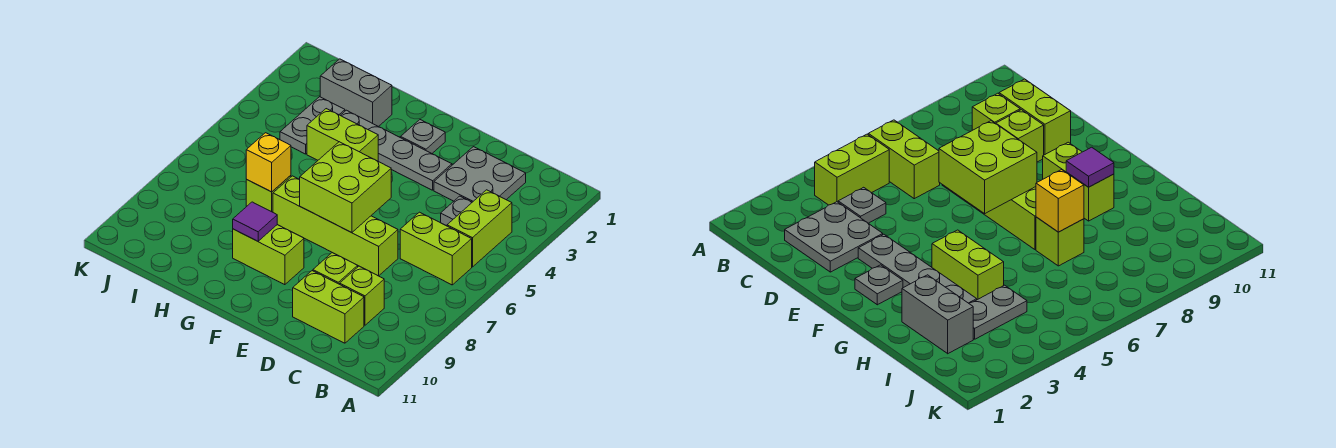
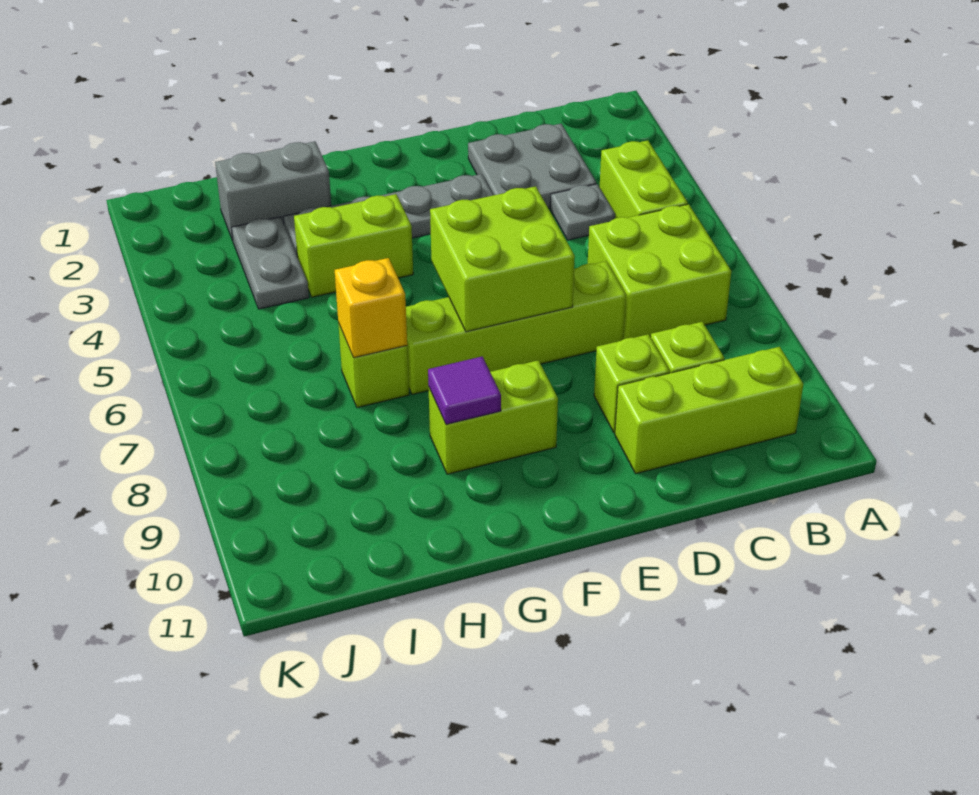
lime 1x2 brick [400,212,472,285] -> lime 2x2 brick [588,204,731,339]
lime 1x2 brick [293,271,364,343] -> lime 1x3 brick [615,347,803,474]
grey 1x1 plate [401,120,445,153] -> none

